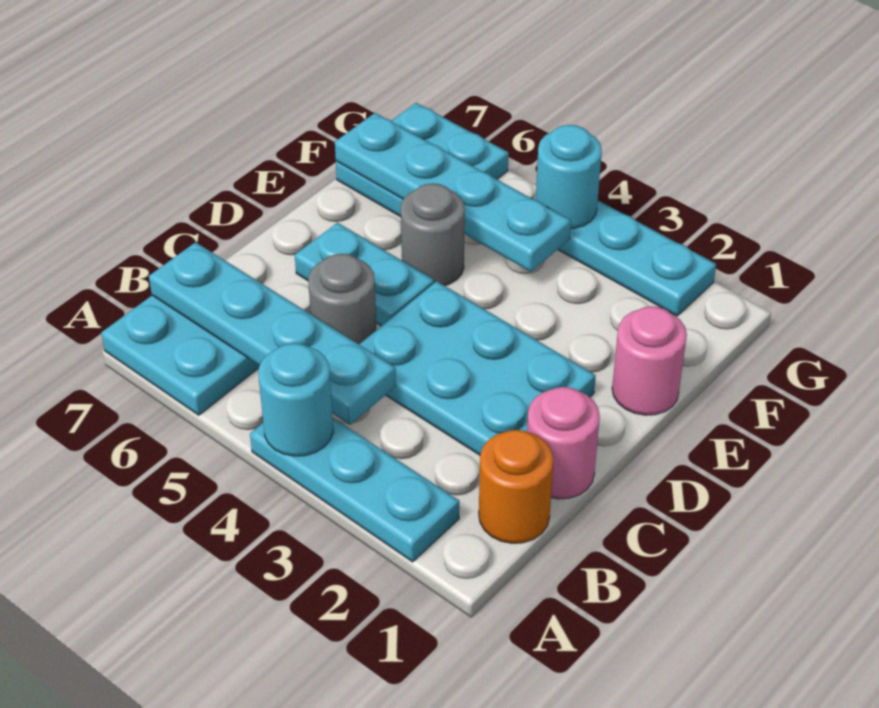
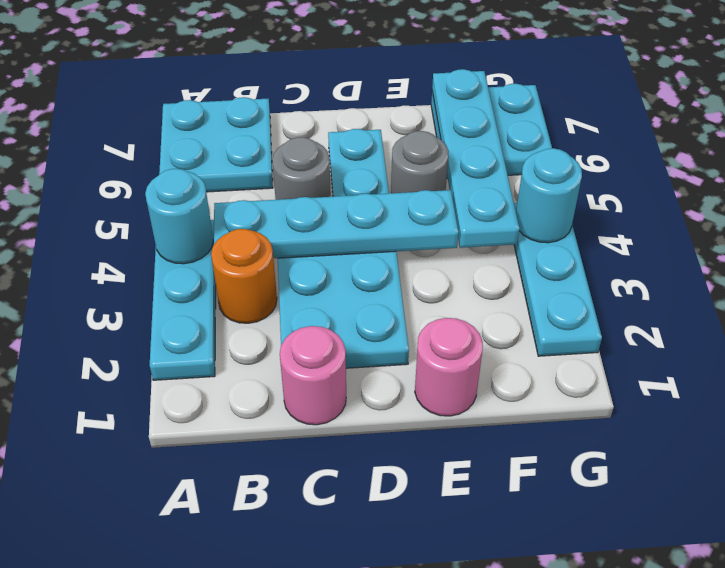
orange 1x1 round brick [479,430,553,543] -> orange 1x1 round brick moved to [211,229,277,323]
cyan 1x4 plate [149,242,396,425] -> cyan 1x4 plate turned to [214,190,458,258]

